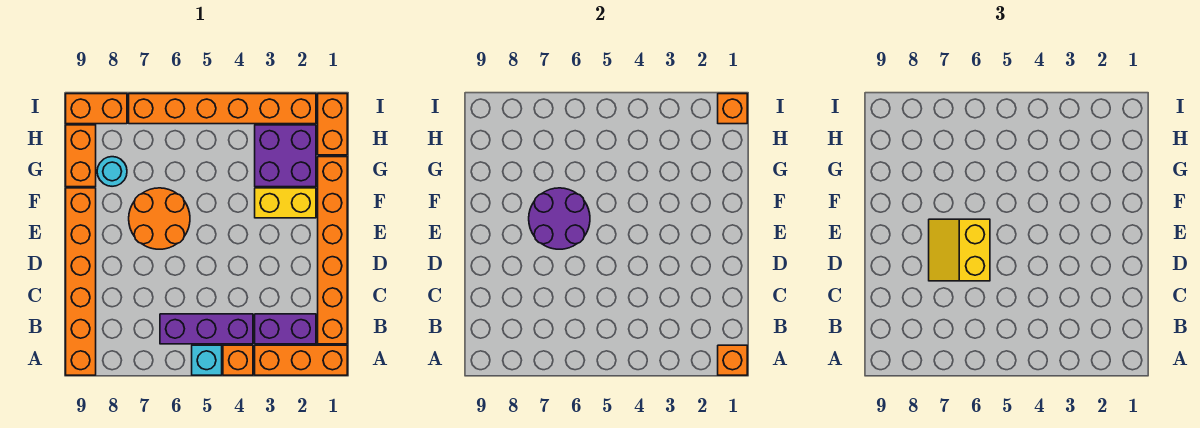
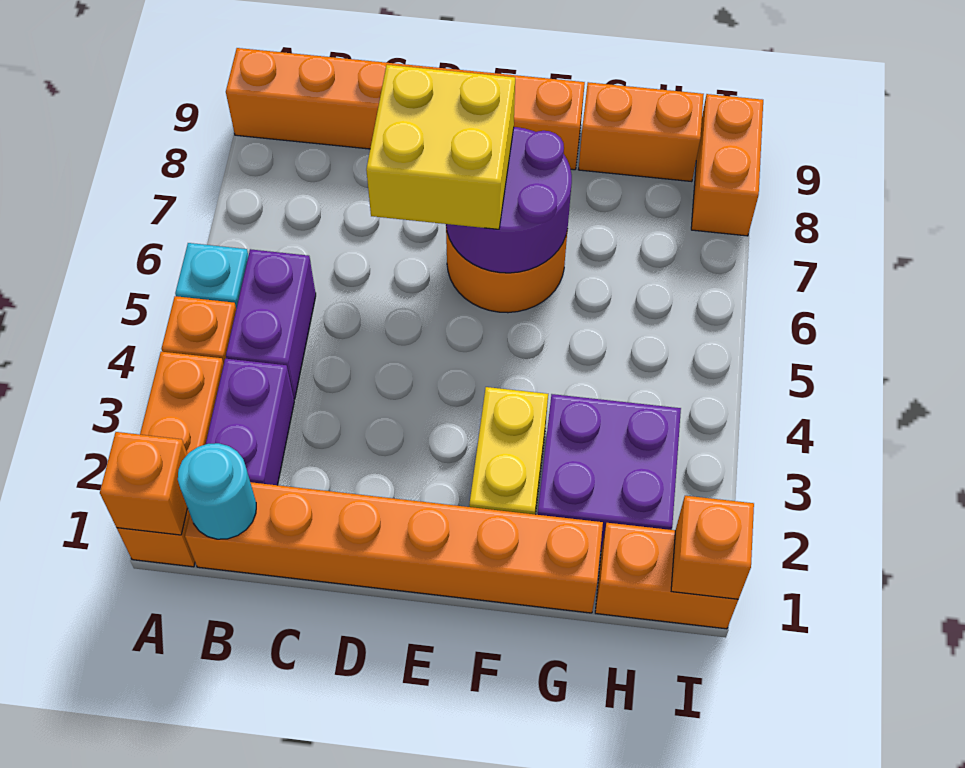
purple 1x3 brick [160,314,253,344] -> purple 1x2 brick [226,249,316,399]
yellow 2x2 slope [929,219,990,281] -> yellow 2x2 brick [366,65,515,229]
cyan 1x1 round brick [97,157,127,186] -> cyan 1x1 round brick moved to [178,443,256,539]
orange 1x6 brick [129,94,316,124] -> none

